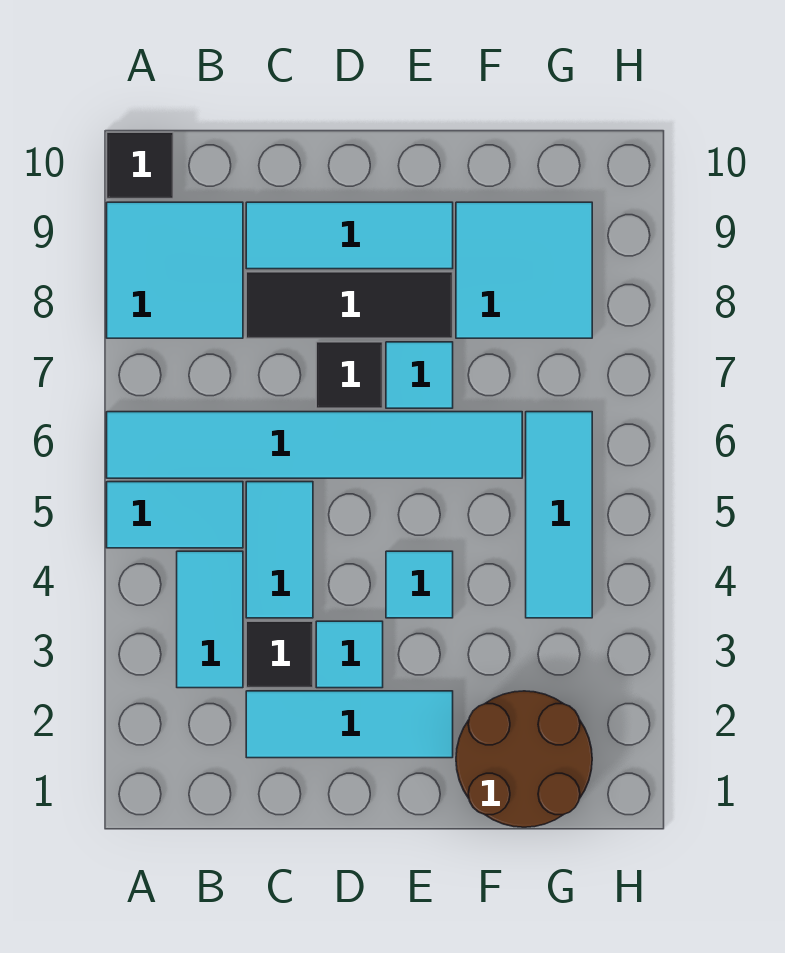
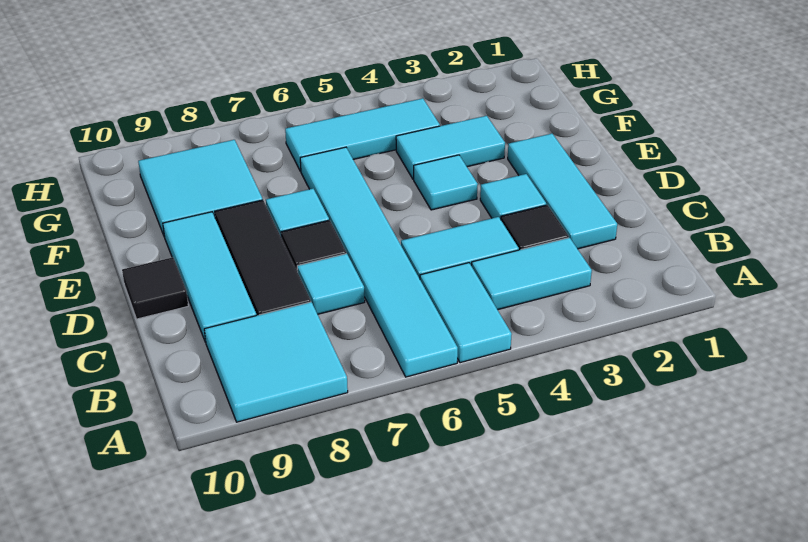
black 1x1 tile [107,132,173,199] -> black 1x1 tile moved to [122,257,188,319]
none -> cyan 1x1 tile [297,254,365,314]
brown 2x2 round brick [456,691,592,827] -> none
none -> cyan 1x2 tile [396,116,505,179]

